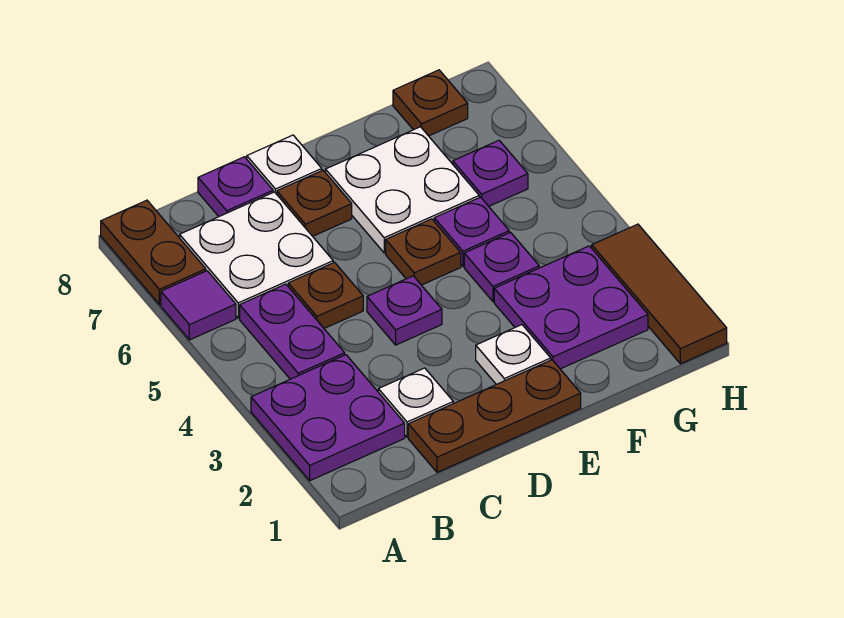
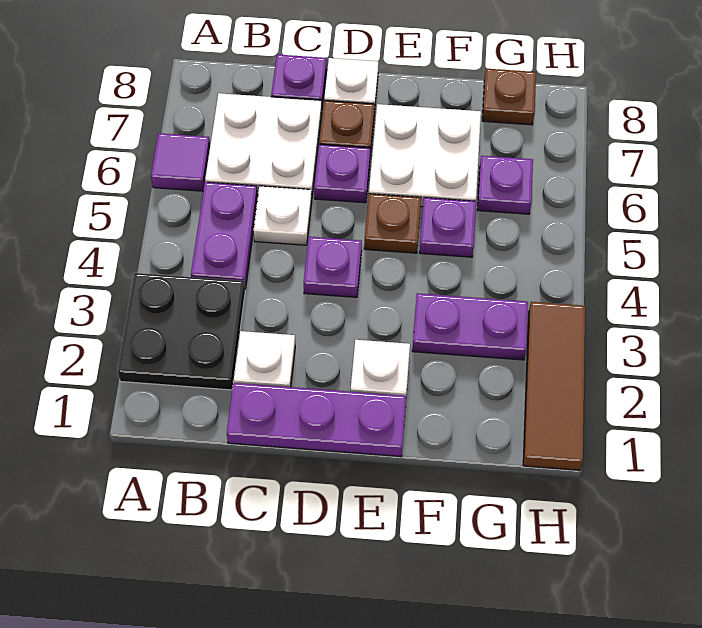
purple 2x2 plate [251,355,405,481] -> black 2x2 plate [117,273,245,390]
brown 1x2 plate [101,200,206,305] -> none
brown 1x3 plate [408,360,581,472] -> purple 1x3 plate [227,383,406,457]
brown 1x1 plate [288,262,363,328] -> white 1x1 plate [253,186,312,245]
purple 2x2 plate [494,246,648,369] -> purple 1x2 plate [412,294,528,360]
purple 1x1 plate [464,232,539,302] -> purple 1x1 plate moved to [314,144,370,203]

